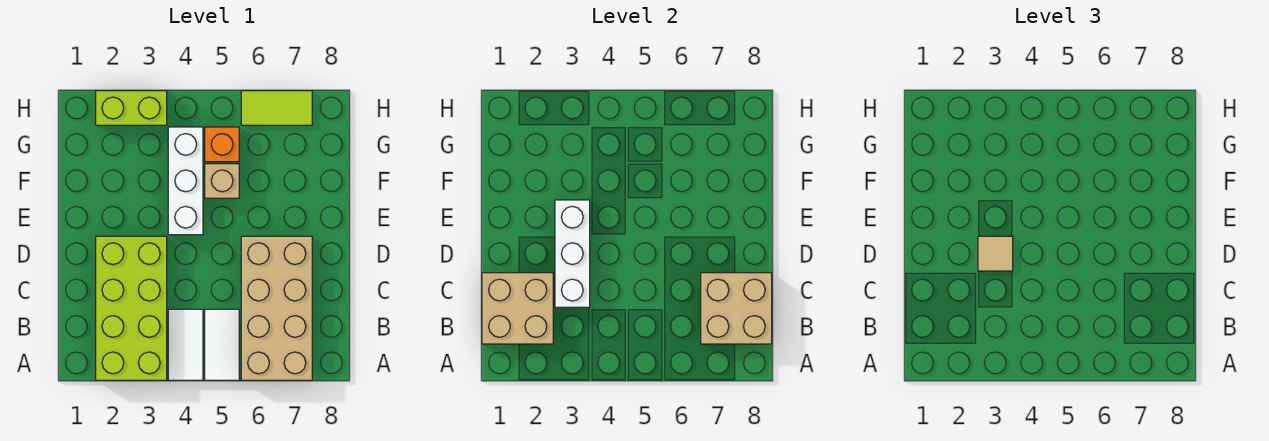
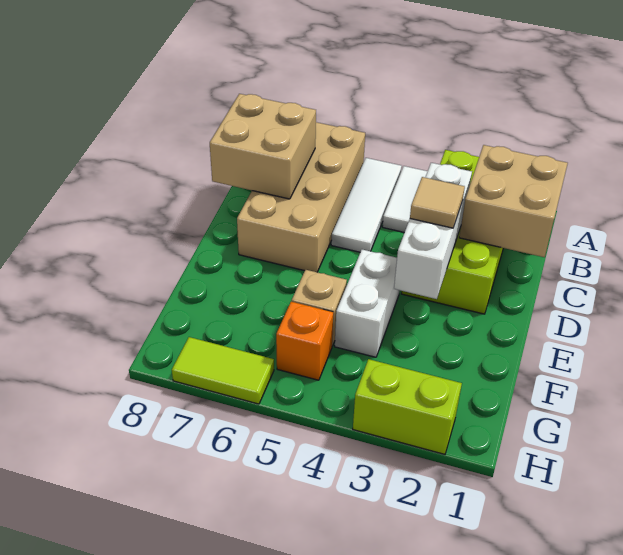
white 1x2 tile [205,309,239,380] -> white 1x3 tile [331,158,402,252]
white 1x3 brick [168,127,203,235] -> white 1x2 brick [335,250,399,357]

